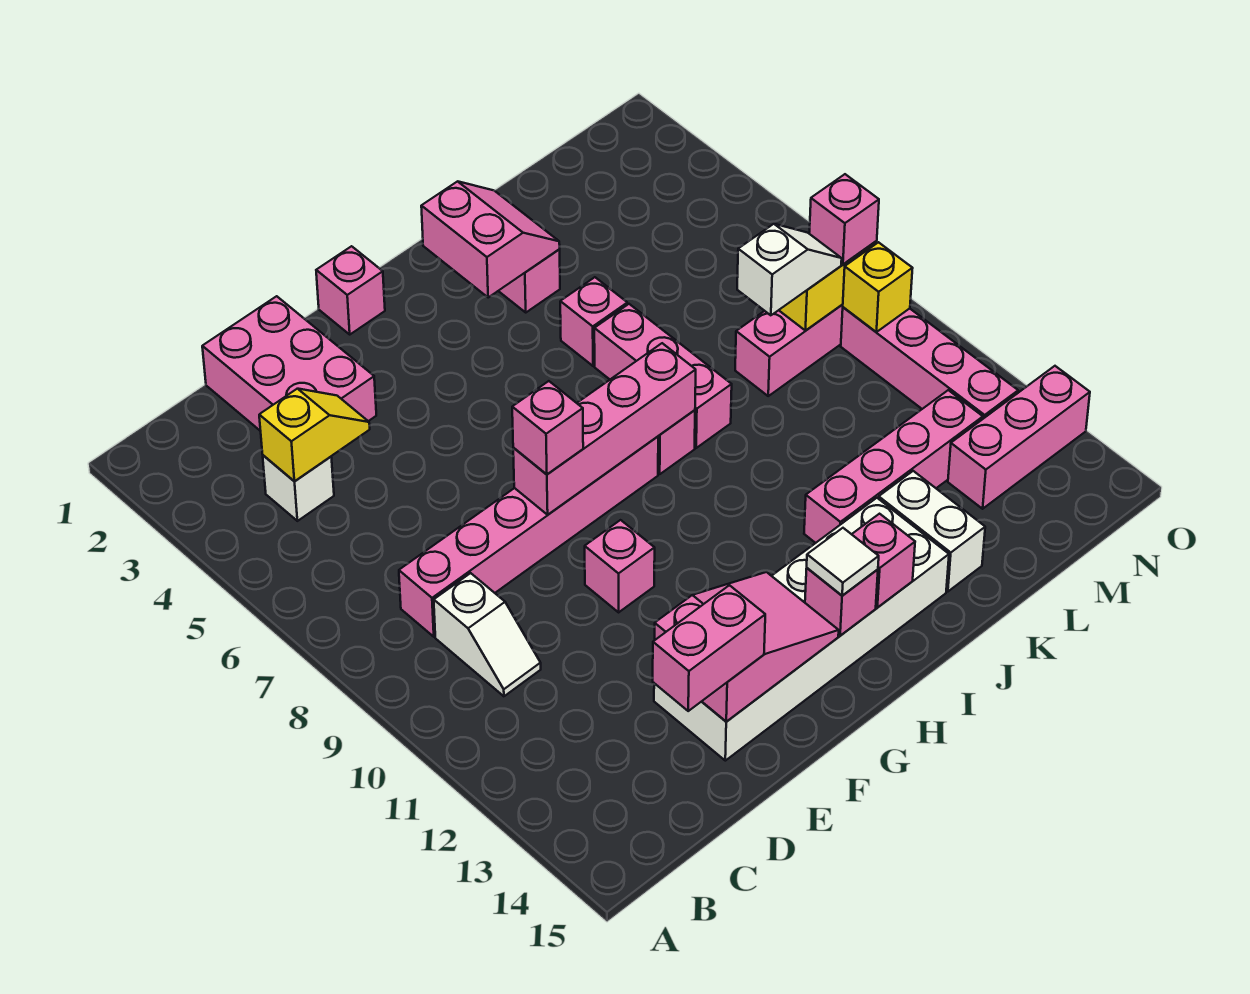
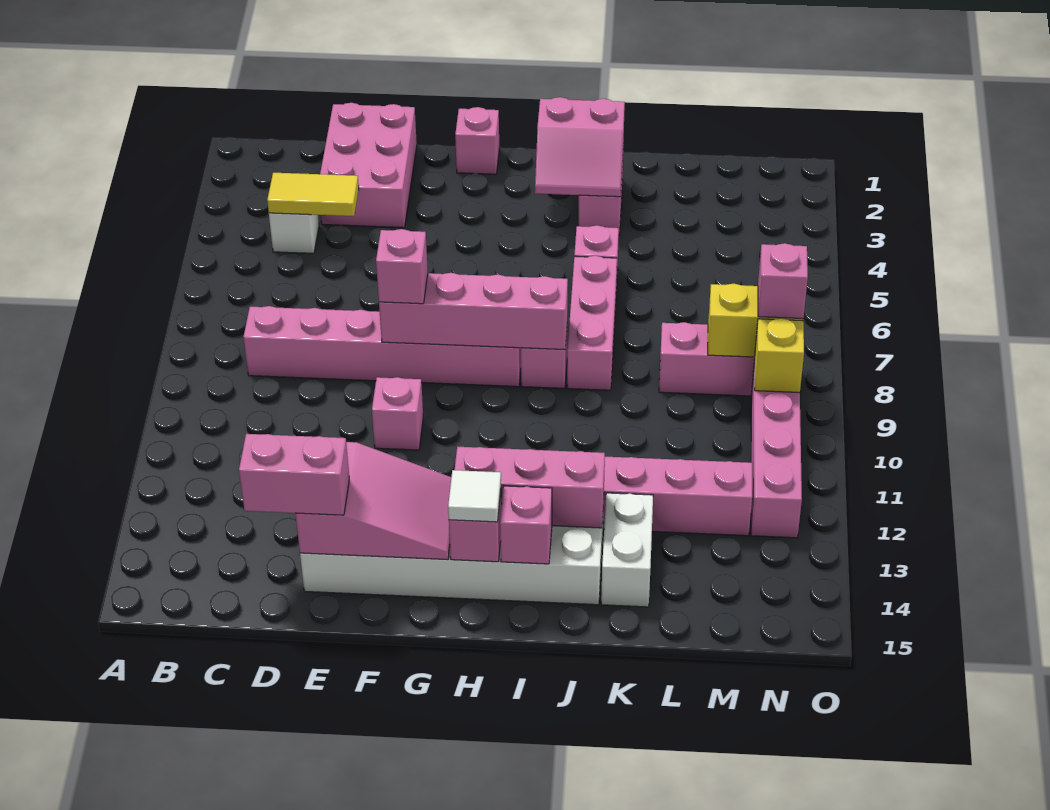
yellow 1x2 slope [259,389,370,482] -> yellow 1x2 tile [267,173,359,216]
white 1x2 slope [434,573,541,696] -> none
pink 2x2 slope [421,181,560,298] -> pink 2x2 slope turned to [535,97,625,197]
white 1x2 slope [737,224,842,315] -> none
pink 1x3 brick [948,366,1090,509] -> pink 1x3 brick moved to [455,447,605,528]

